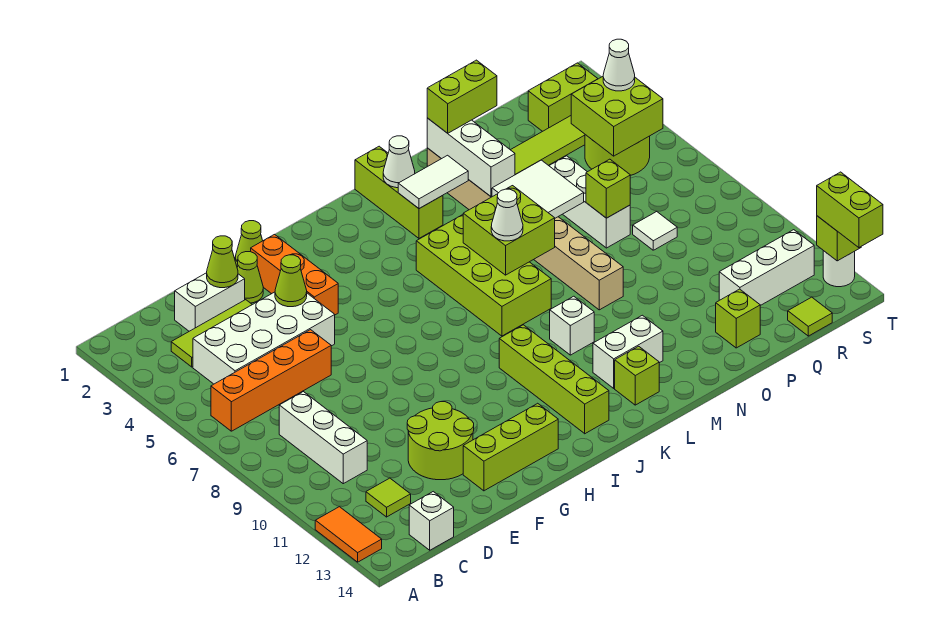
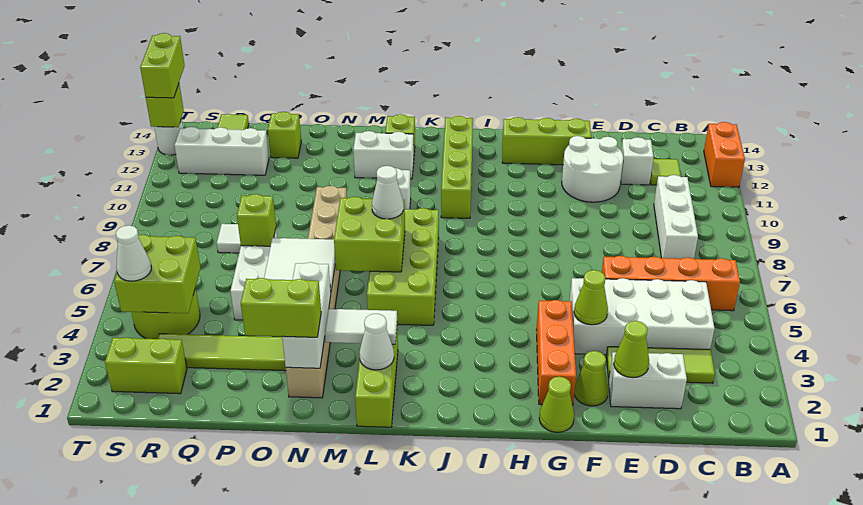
orange 1x2 tile [315,507,382,562] -> orange 1x2 brick [704,122,745,187]
white 1x1 brick [409,492,454,550] -> white 1x1 brick moved to [621,137,654,185]
lime 2x2 round brick [407,402,474,480] -> white 2x2 round brick [562,136,623,202]

